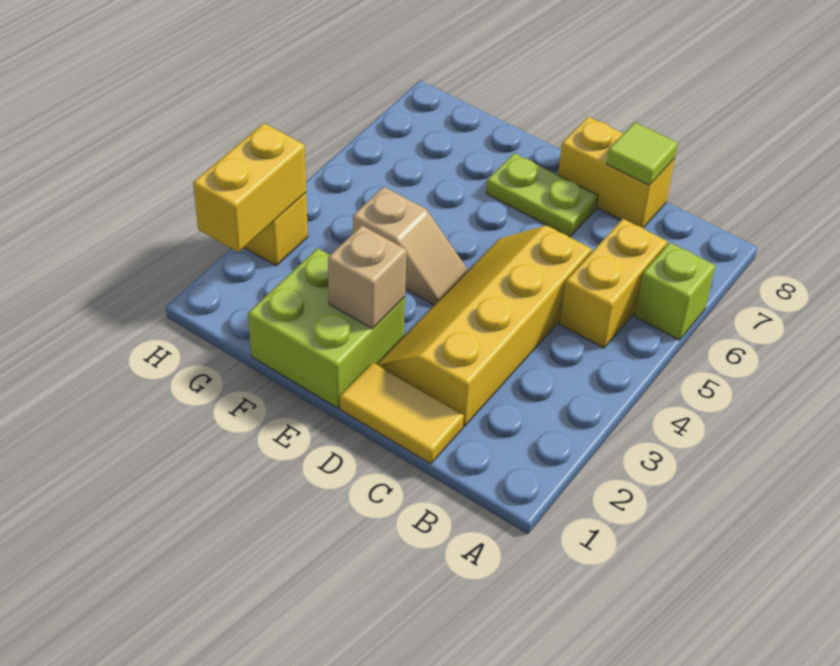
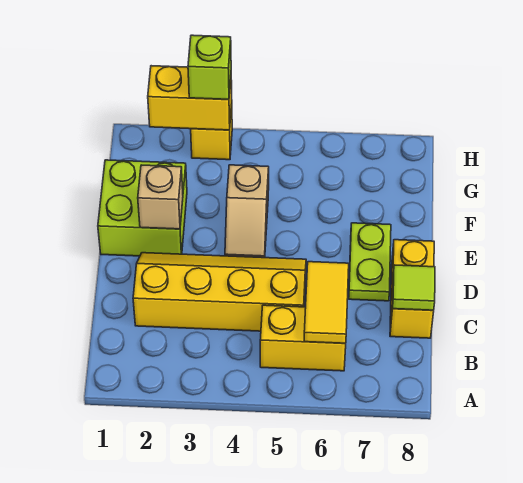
lime 1x1 brick [635,243,715,340] -> lime 1x1 brick moved to [188,35,231,99]
yellow 1x2 tile [340,362,464,464] -> yellow 1x2 tile moved to [304,262,349,343]

